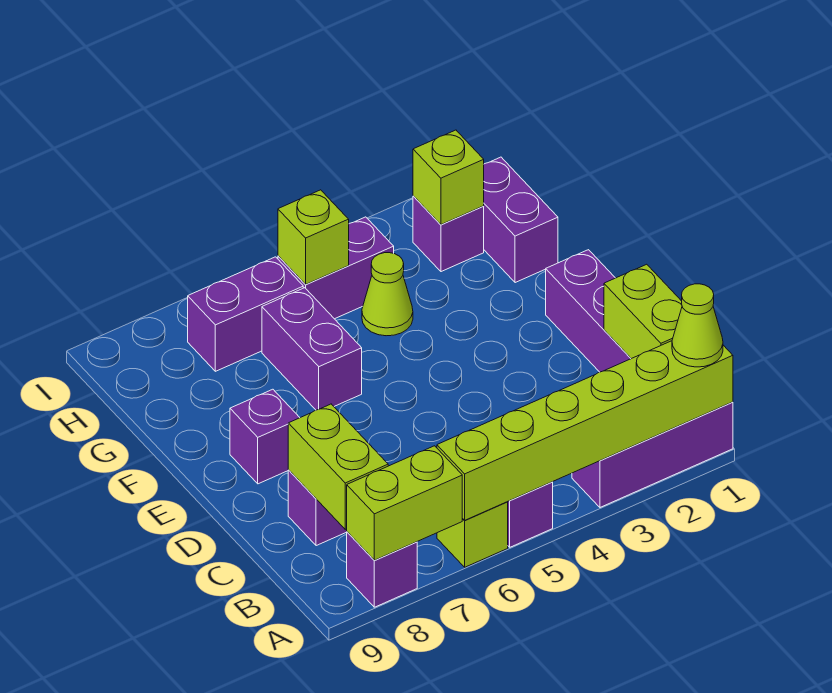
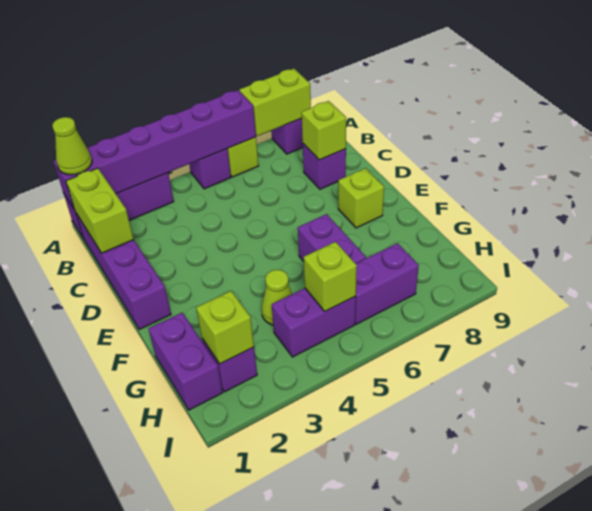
lime 1x6 brick [437,341,733,520] -> purple 1x6 brick [54,90,256,210]
lime 1x2 brick [288,404,388,529] -> lime 1x1 brick [301,101,346,160]
purple 1x1 brick [230,389,300,484] -> lime 1x1 brick [338,168,384,228]

